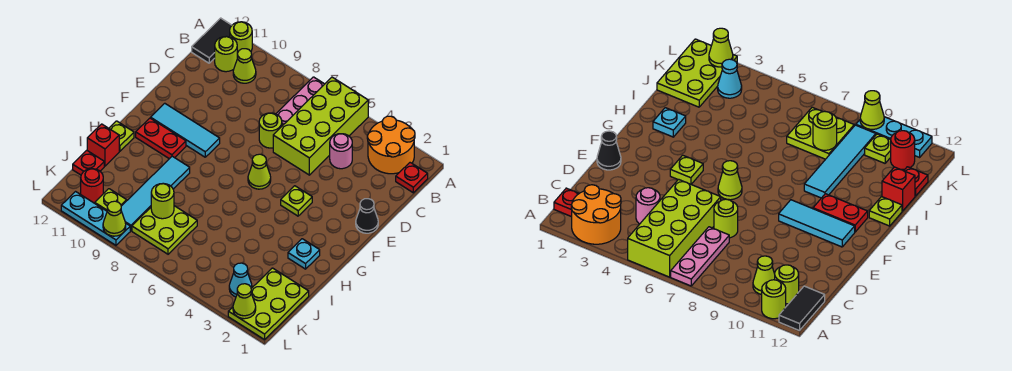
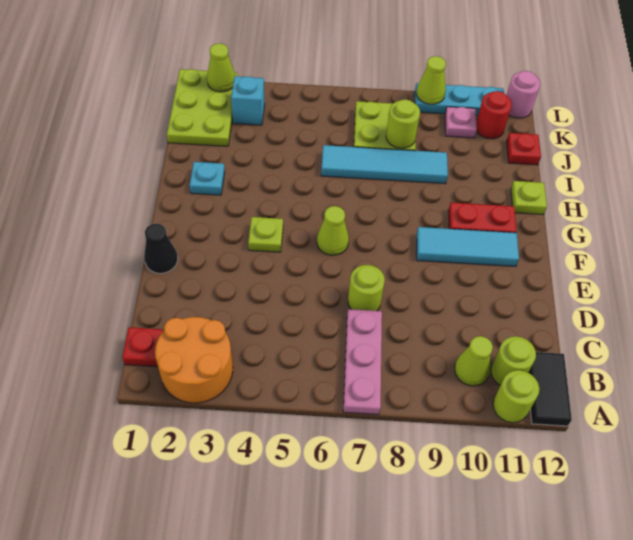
lime 2x4 brick [273,77,368,175] -> none
pink 1x1 round brick [330,134,352,169] -> pink 1x1 round brick moved to [507,71,540,118]
cyan 1x4 tile [121,156,190,231] -> cyan 1x4 tile turned to [321,145,448,184]
red 1x1 brick [87,124,119,166] -> none
cyan 1x1 cone [229,263,252,297] -> cyan 1x1 brick [231,76,265,125]
lime 1x1 plate [95,189,127,211] -> pink 1x1 plate [445,107,477,138]

